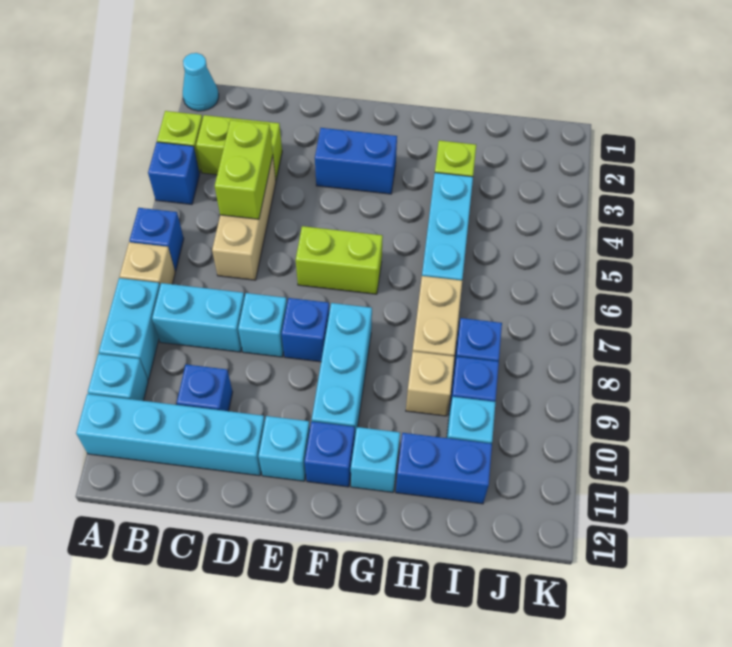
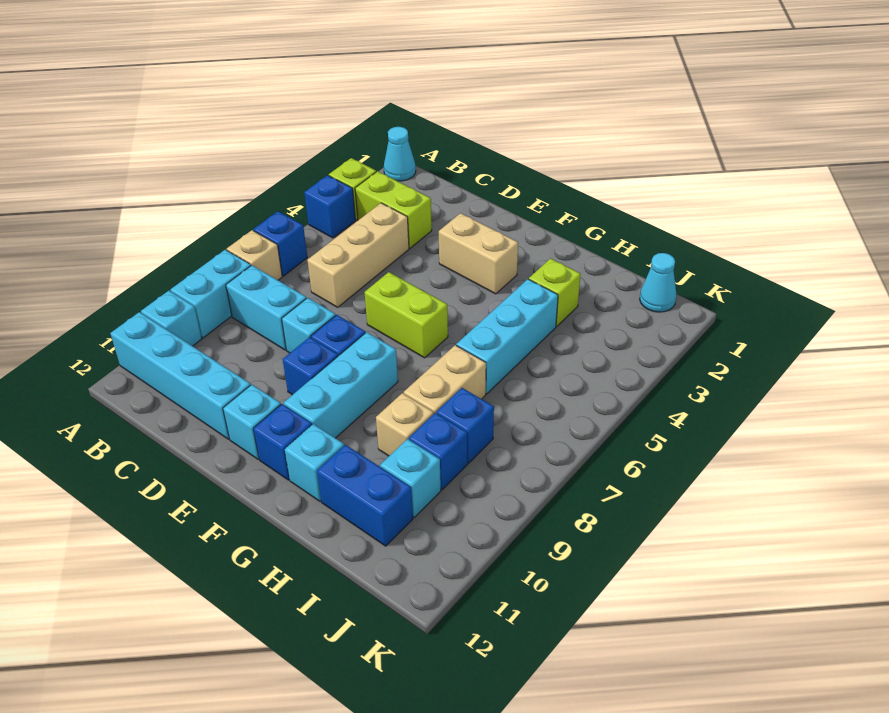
lime 1x2 brick [215,120,273,219] -> none
blue 1x1 brick [177,364,233,411] -> blue 1x1 brick moved to [283,337,338,395]
blue 1x2 brick [315,128,397,194] -> tan 1x2 brick [439,213,518,294]
none -> cyan 1x1 cone [640,253,677,312]

